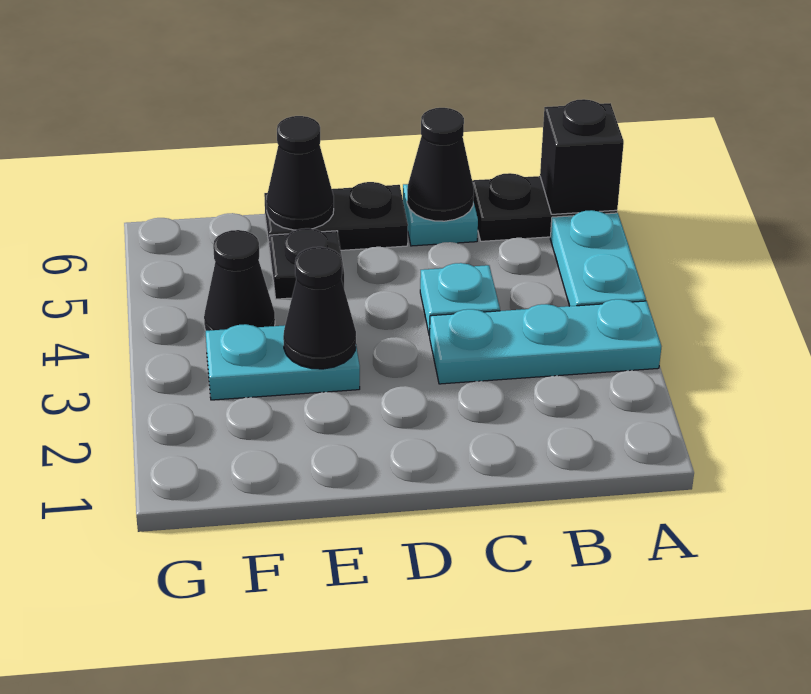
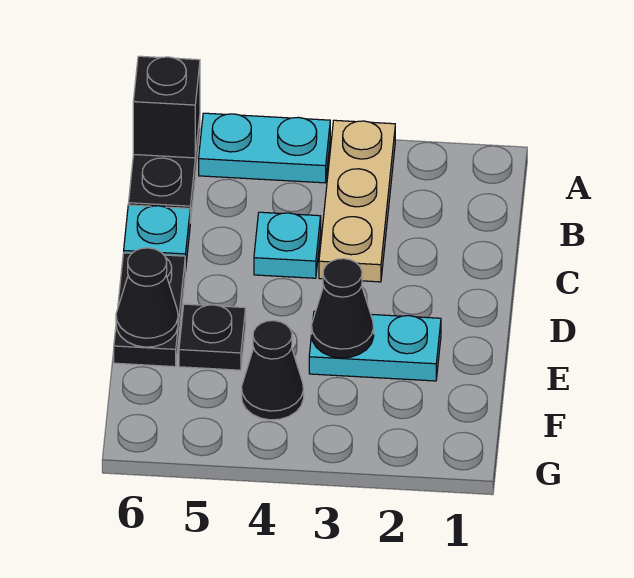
cyan 1x3 plate [430,299,662,384] -> tan 1x3 plate [319,120,395,282]
black 1x1 cone [407,108,474,221] -> none
cyan 1x2 plate [206,324,360,400] -> cyan 1x2 plate turned to [309,311,441,381]

